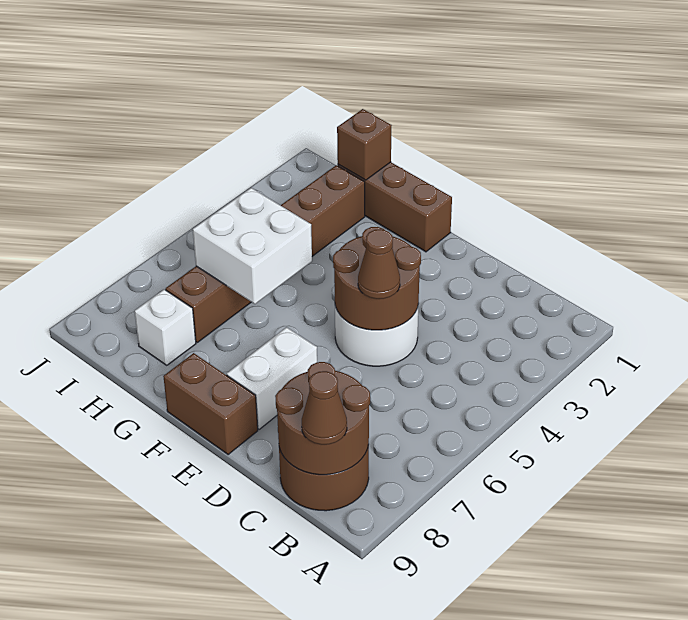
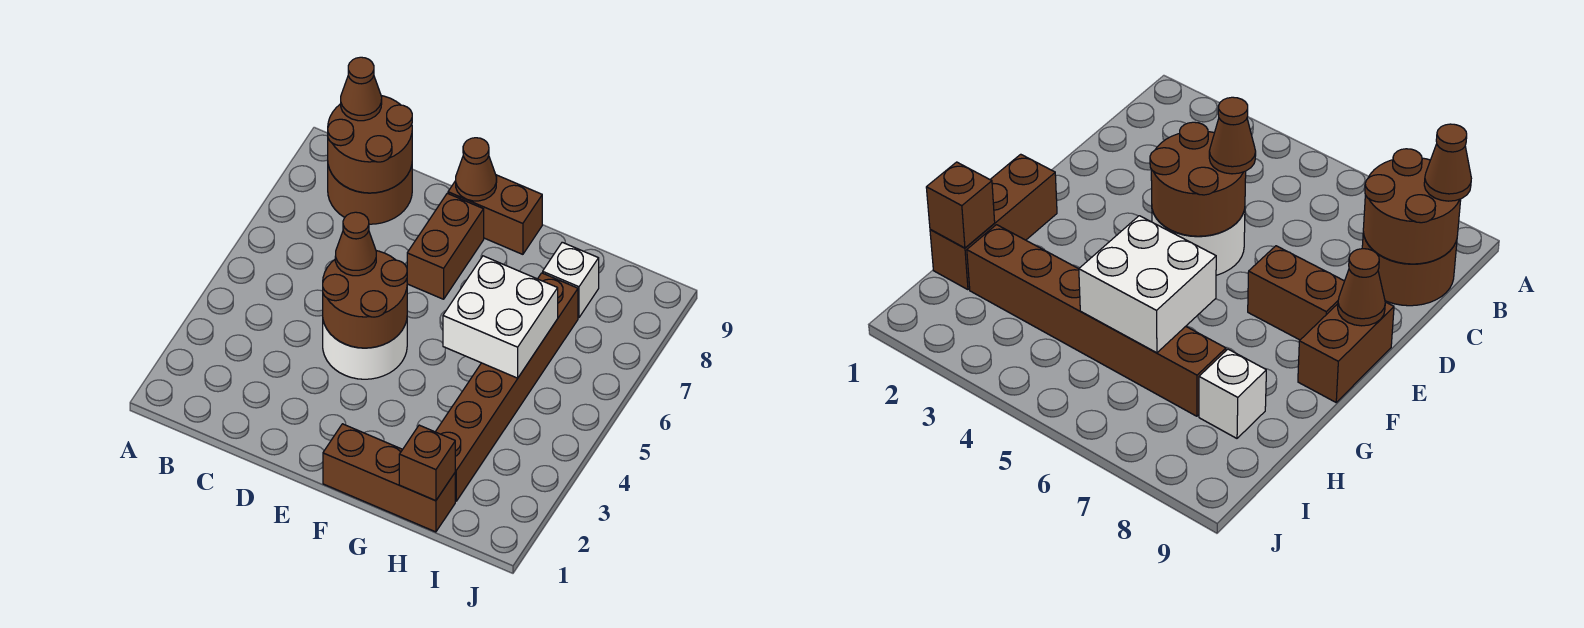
white 1x2 brick [227,327,317,429] -> brown 1x2 brick [407,193,484,299]
none -> brown 1x1 cone [456,138,497,201]

